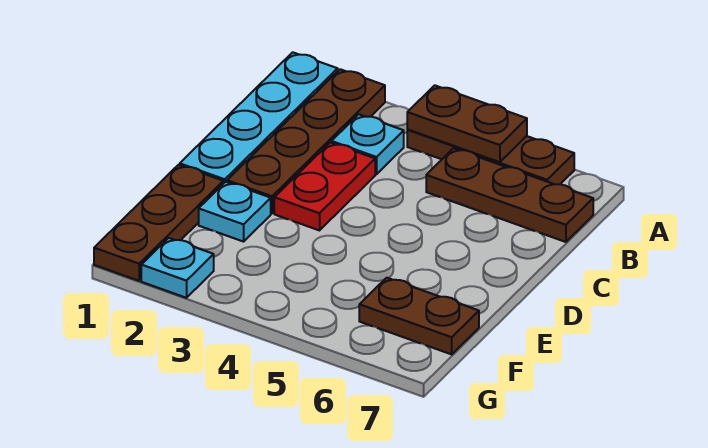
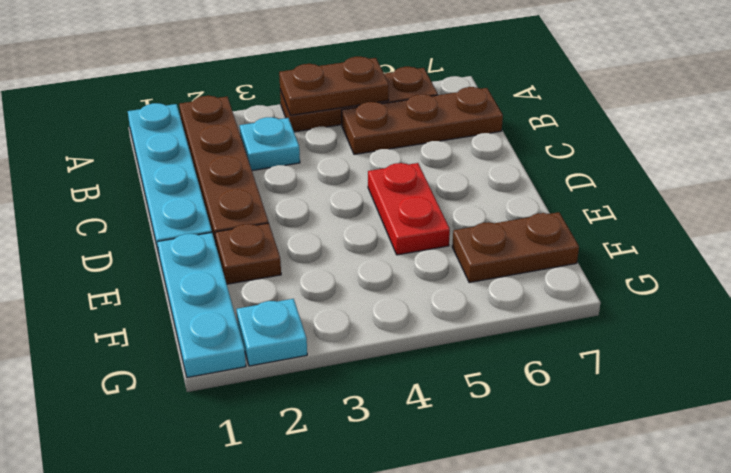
red 1x2 plate [274,142,375,230] -> red 1x2 plate moved to [368,163,450,255]
brown 1x3 plate [94,165,223,281] -> cyan 1x3 plate [157,233,246,378]
cyan 1x1 plate [199,182,271,242] -> brown 1x1 plate [215,223,281,284]

